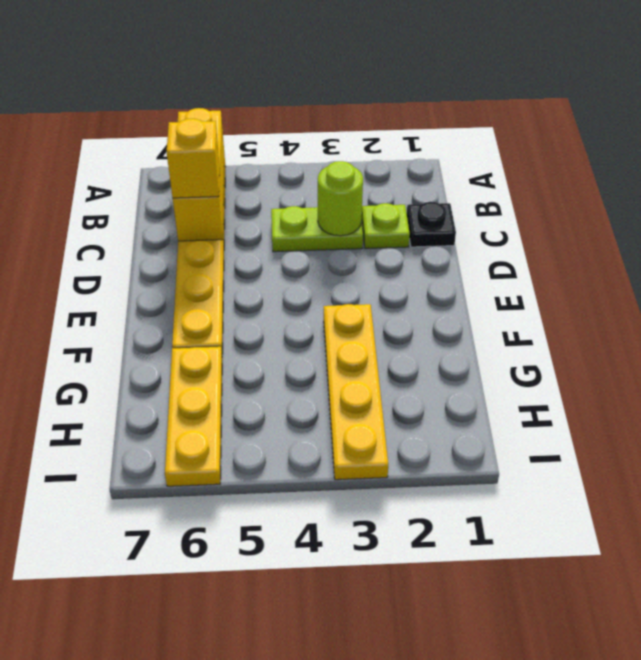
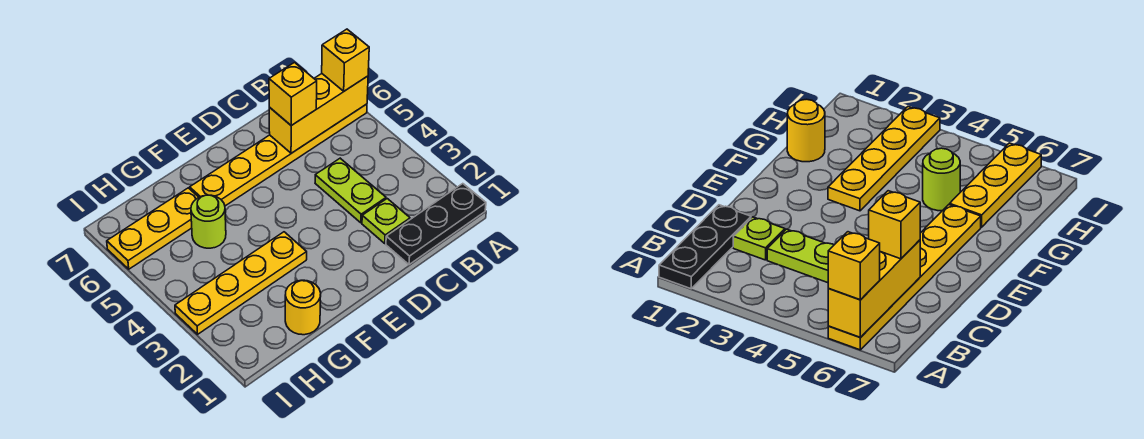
none -> yellow 1x1 brick [322,29,369,91]
black 1x1 plate [407,202,456,247] -> black 1x3 plate [386,184,486,265]
lime 1x1 round brick [318,161,363,236] -> lime 1x1 round brick moved to [191,195,226,248]
none -> yellow 1x1 round brick [285,280,321,335]

